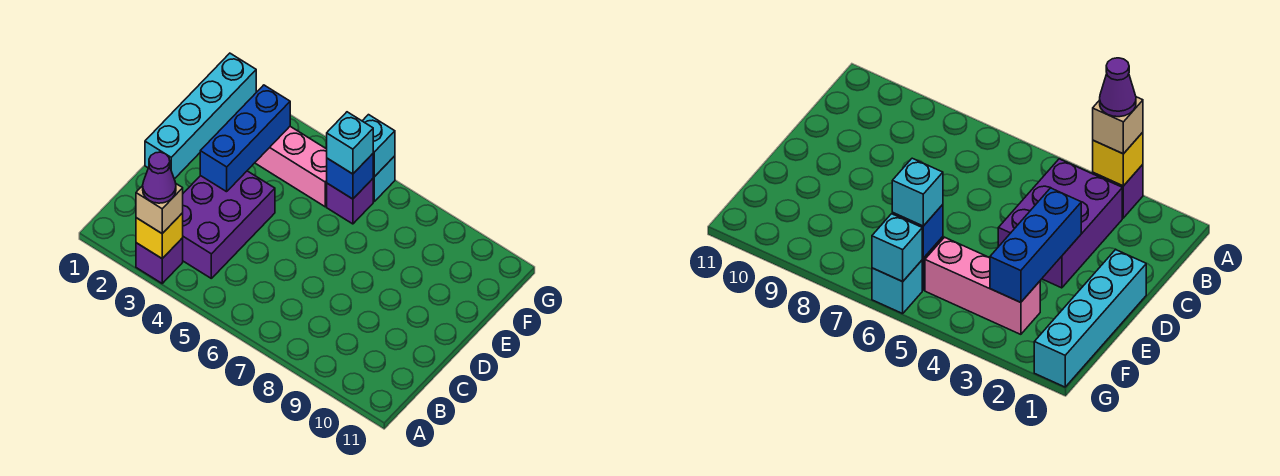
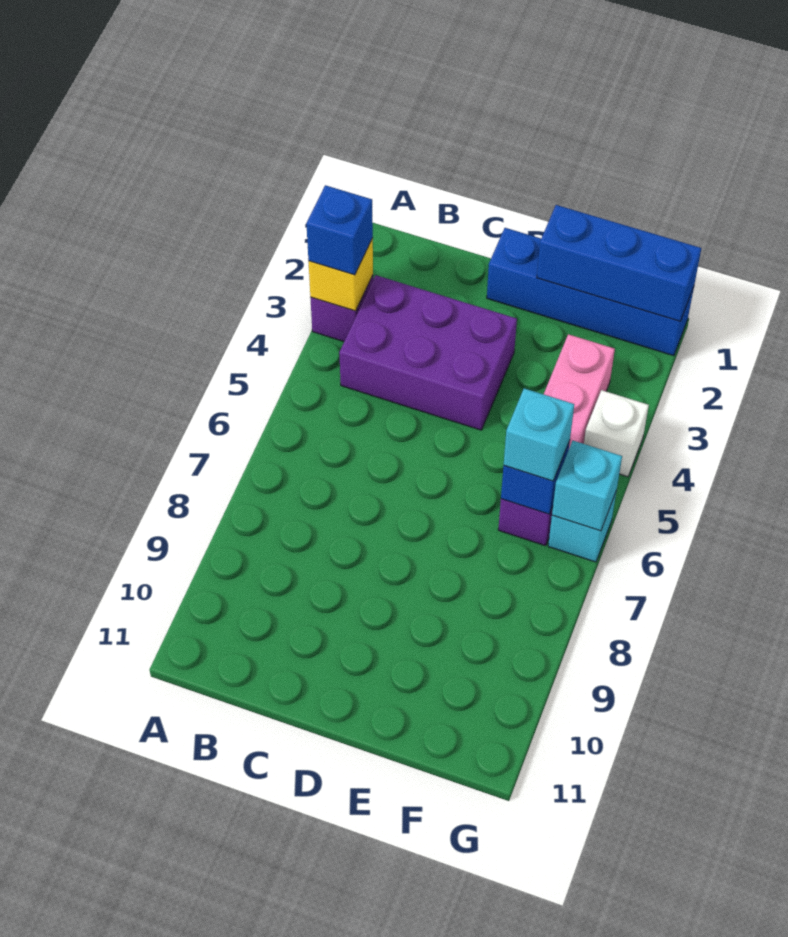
tan 1x1 brick [136,184,183,233] -> blue 1x1 brick [306,185,373,275]
purple 1x1 cone [143,152,176,203] -> none
cyan 1x4 brick [145,53,256,179] -> blue 1x4 brick [487,228,694,356]
blue 1x3 brick [200,85,290,192] -> blue 1x3 brick moved to [537,205,701,321]
none -> white 1x1 brick [584,390,649,477]

